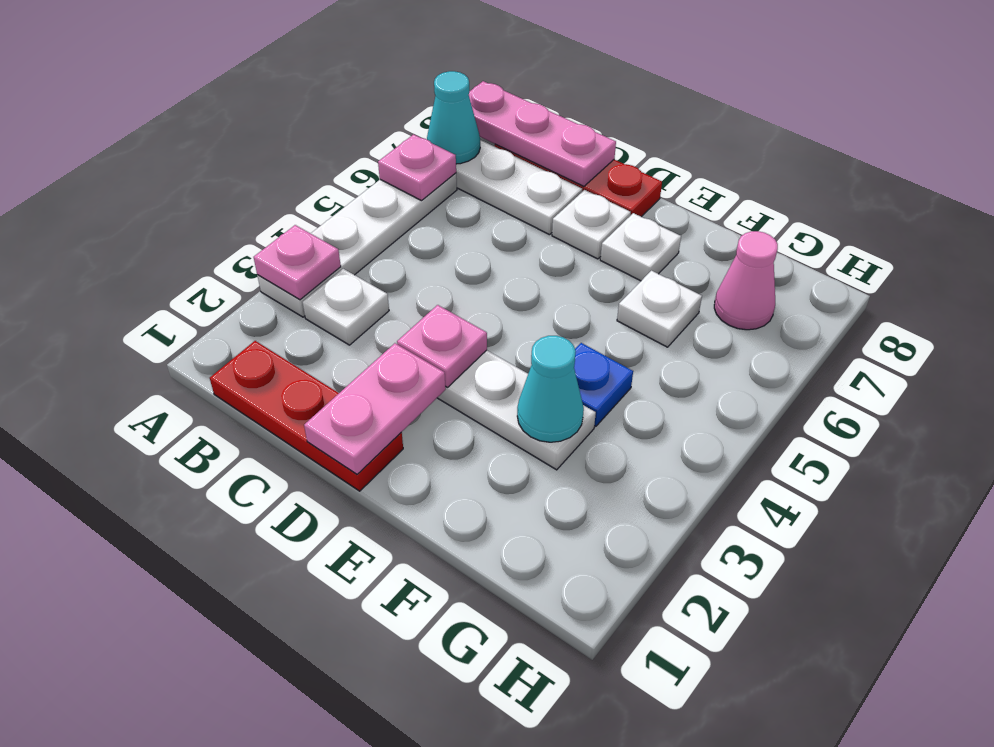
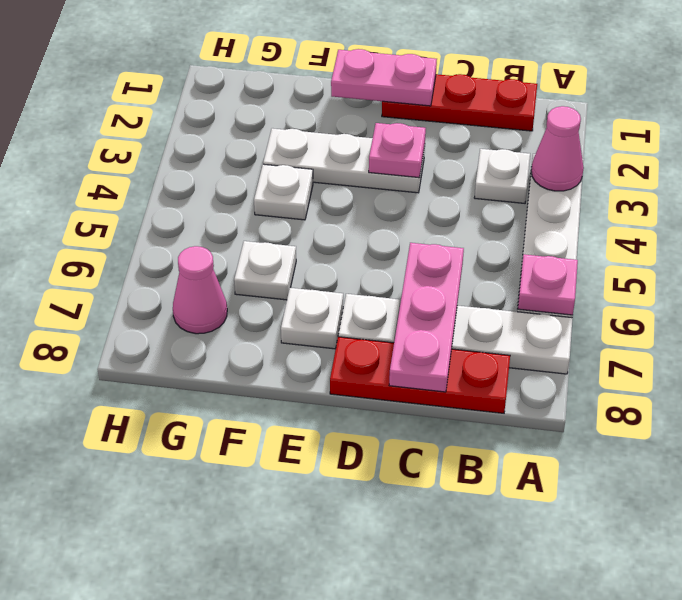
pink 1x1 plate [254,225,341,300] -> pink 1x1 cone [531,106,584,191]
cyan 1x1 cone [427,71,480,164] -> none
pink 1x3 plate [469,81,616,186] -> pink 1x3 plate turned to [389,243,464,392]
pink 1x2 plate [304,343,446,474] -> pink 1x2 plate turned to [331,49,437,106]
cyan 1x1 cone [517,336,584,442] -> none
blue 1x1 plate [574,343,633,426] -> white 1x1 plate [254,164,313,220]

